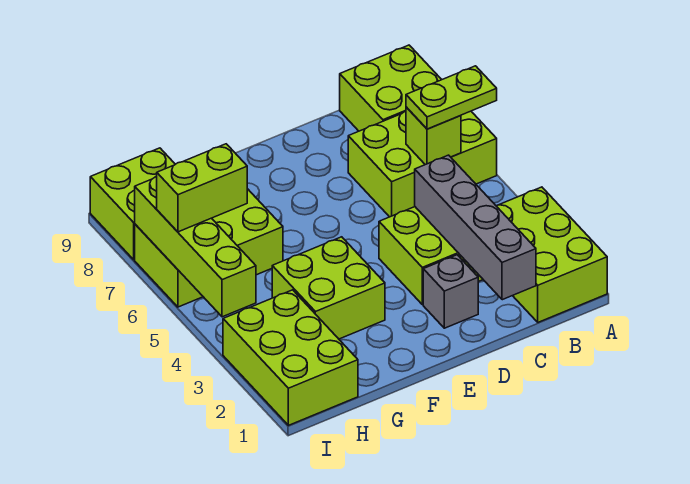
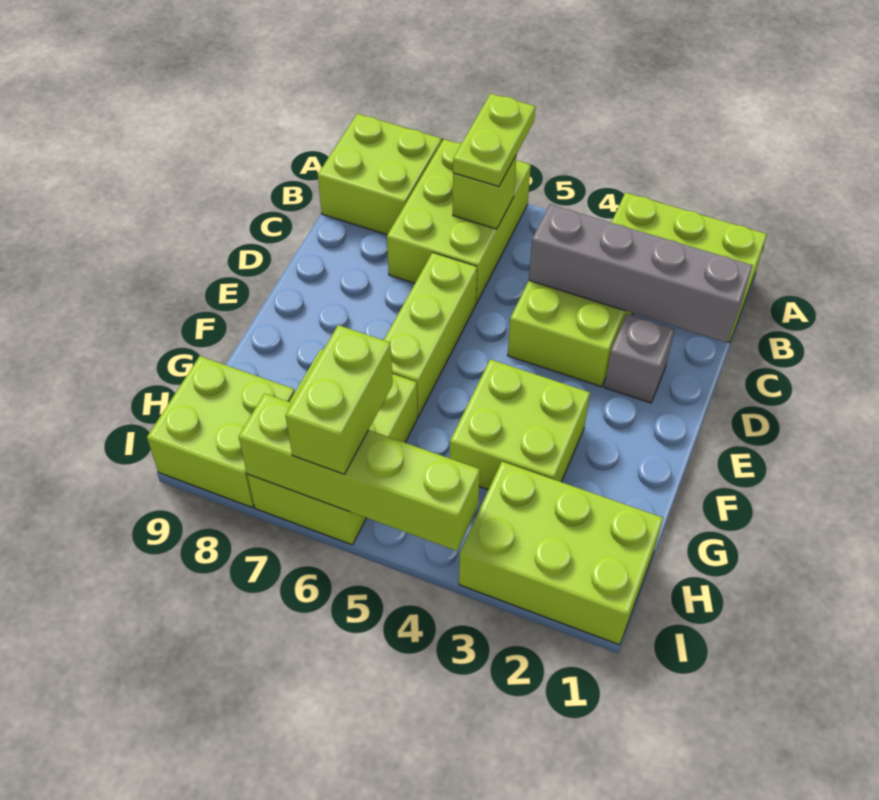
none -> lime 1x3 brick [384,253,477,416]

